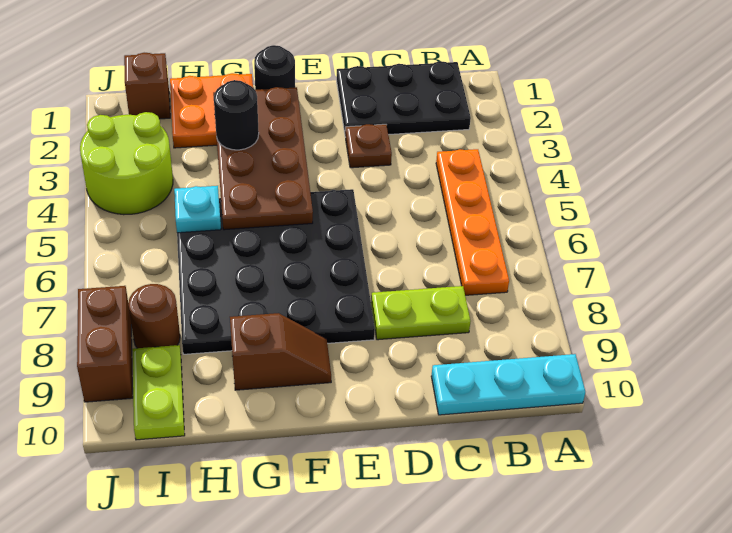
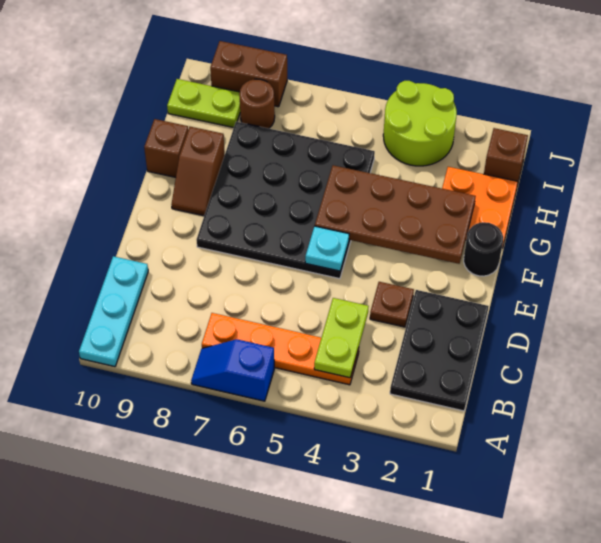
none -> blue 1x2 slope [191,339,274,401]
lime 1x2 plate [371,286,471,340] -> lime 1x2 plate moved to [314,298,369,378]
black 1x1 round brick [214,80,259,150] -> none
none -> brown 1x1 brick [144,119,188,177]
cyan 1x1 plate [174,186,221,233] -> cyan 1x1 plate moved to [305,226,349,271]

